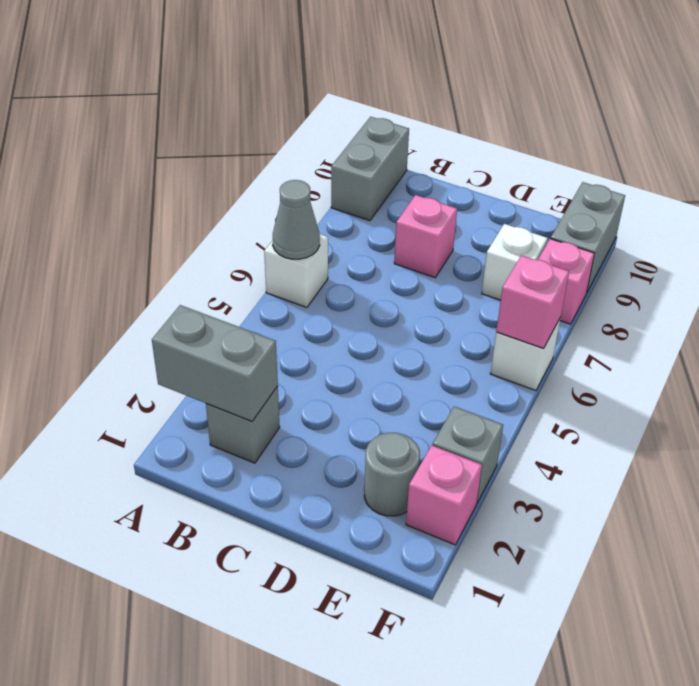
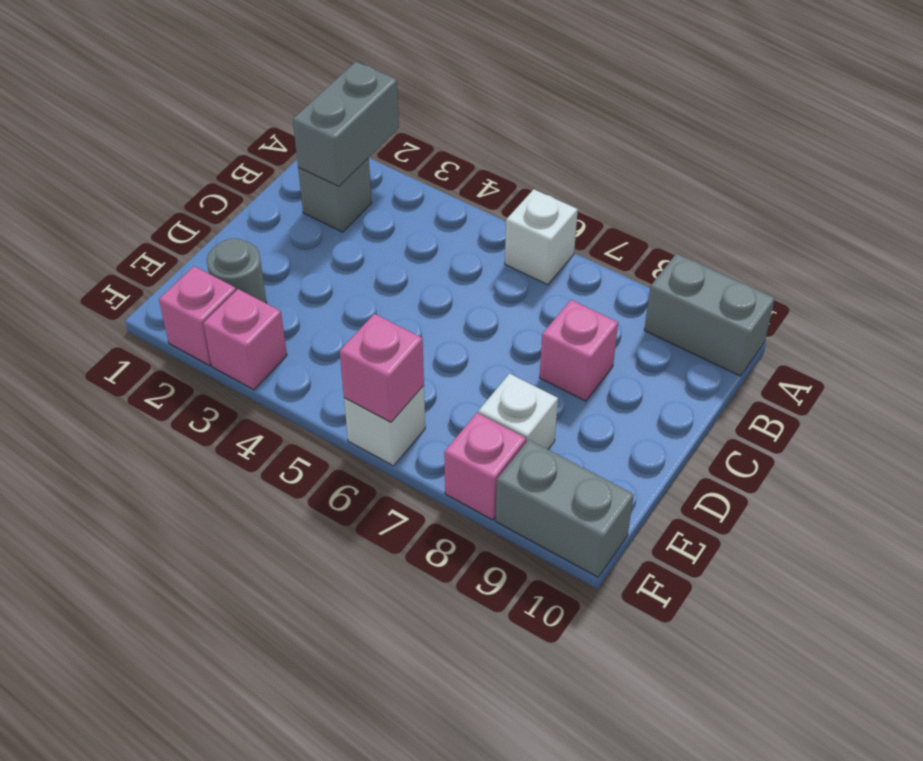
grey 1x1 cone [273,180,320,259] -> none
grey 1x1 brick [432,406,503,503] -> pink 1x1 brick [203,289,287,390]

